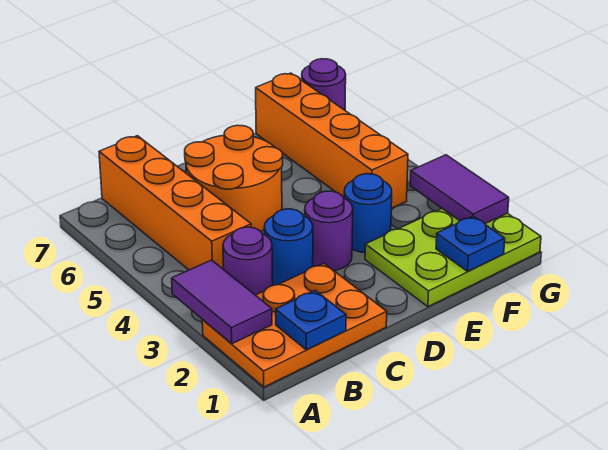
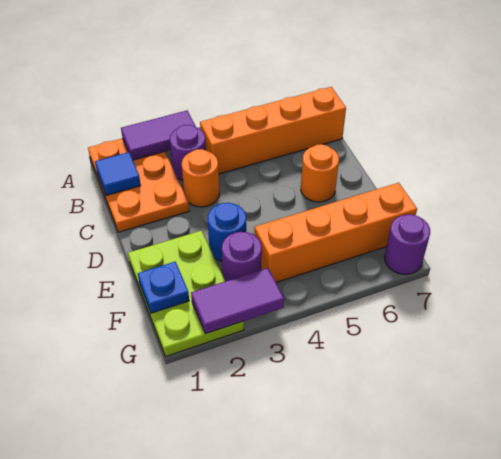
blue 1x1 plate [276,290,346,350] -> blue 1x1 tile [95,152,141,195]
blue 1x1 round brick [264,209,313,285] -> orange 1x1 round brick [182,149,219,207]
orange 2x2 round brick [185,125,283,231] -> orange 1x1 round brick [301,144,339,202]
purple 1x1 round brick [305,191,353,270] -> purple 1x1 round brick moved to [222,232,262,281]

